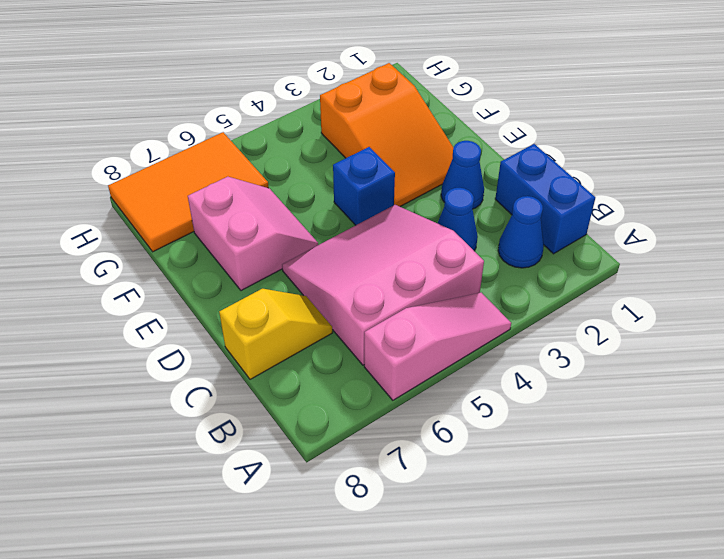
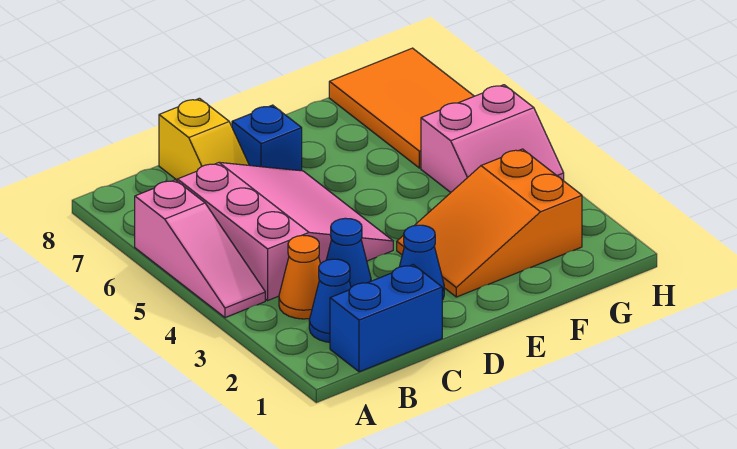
none -> orange 1x1 cone [279,235,320,319]
blue 1x1 brick [333,147,395,225] -> blue 1x1 brick moved to [232,105,302,171]
pink 2x2 slope [188,177,318,291] -> pink 2x2 slope moved to [421,85,564,192]

